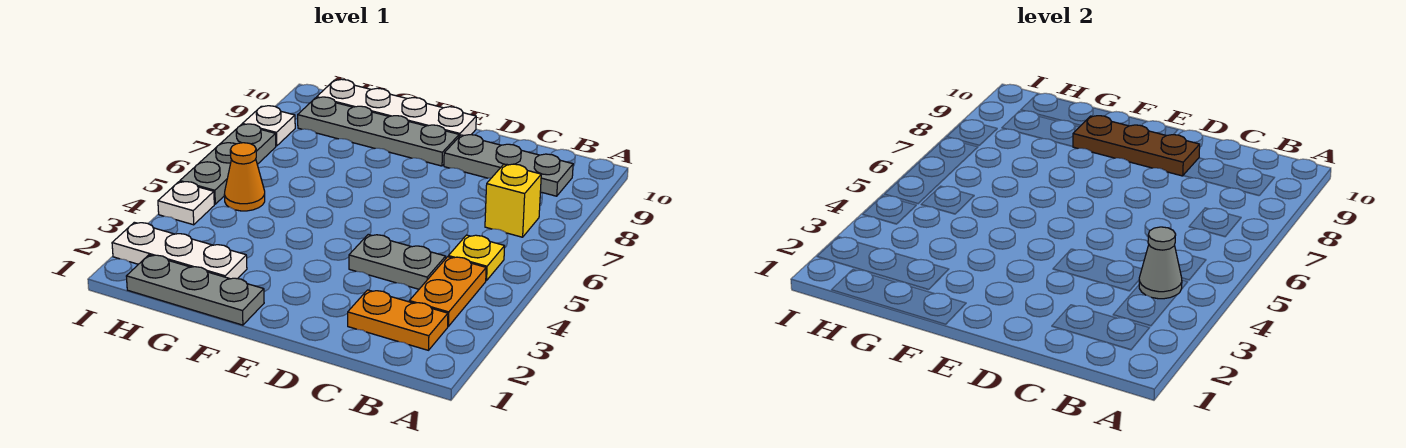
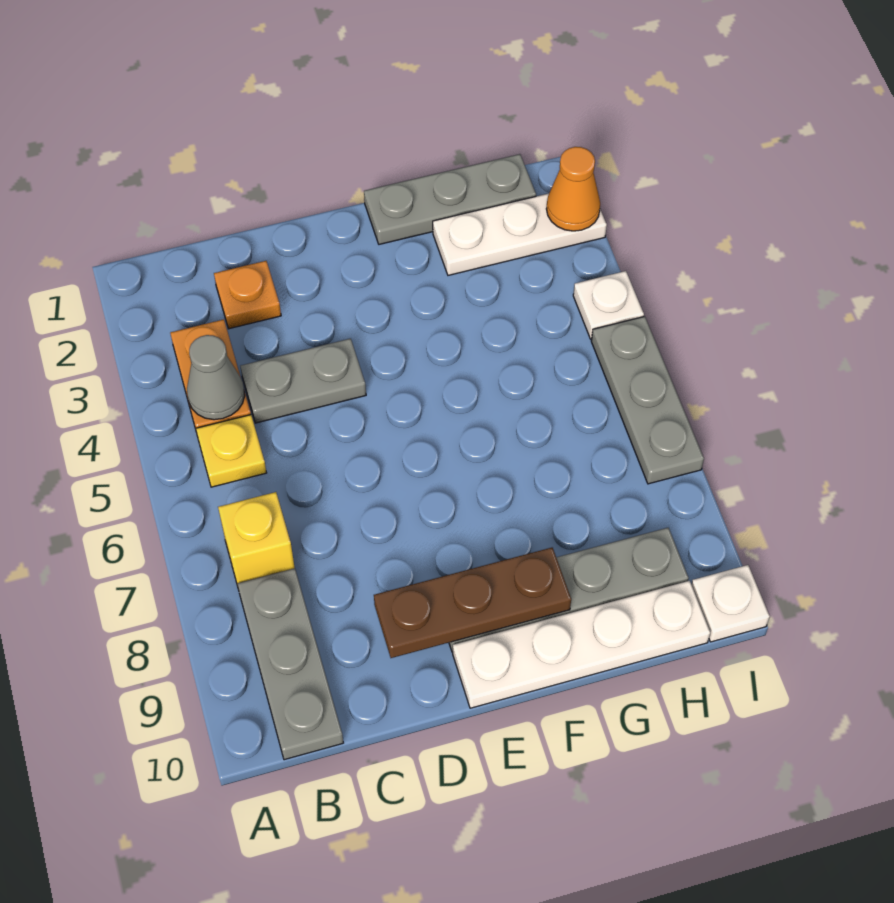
orange 1x2 plate [348,290,448,350] -> orange 1x1 plate [214,261,281,329]
grey 1x3 plate [444,135,573,196] -> grey 1x3 plate turned to [237,568,343,760]
orange 1x1 cone [224,143,265,211] -> orange 1x1 cone moved to [546,147,600,231]
white 1x1 plate [242,106,295,146] -> white 1x1 plate moved to [691,565,770,642]

